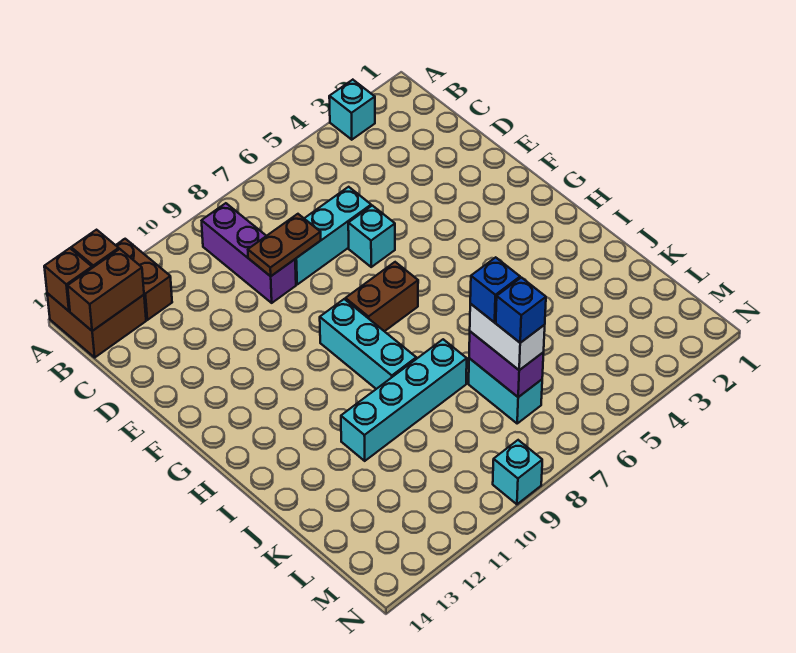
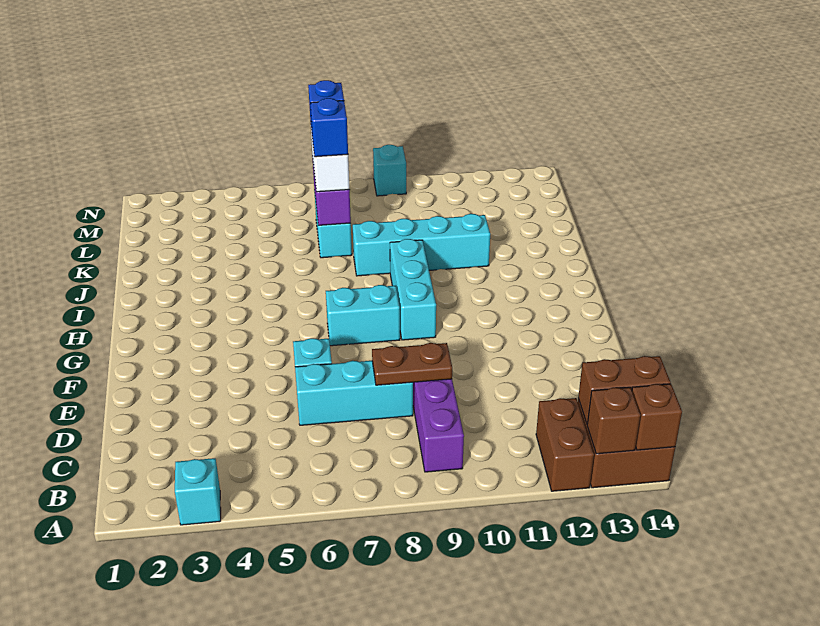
brown 1x2 brick [345,262,418,331] -> cyan 1x2 brick [326,285,400,346]

